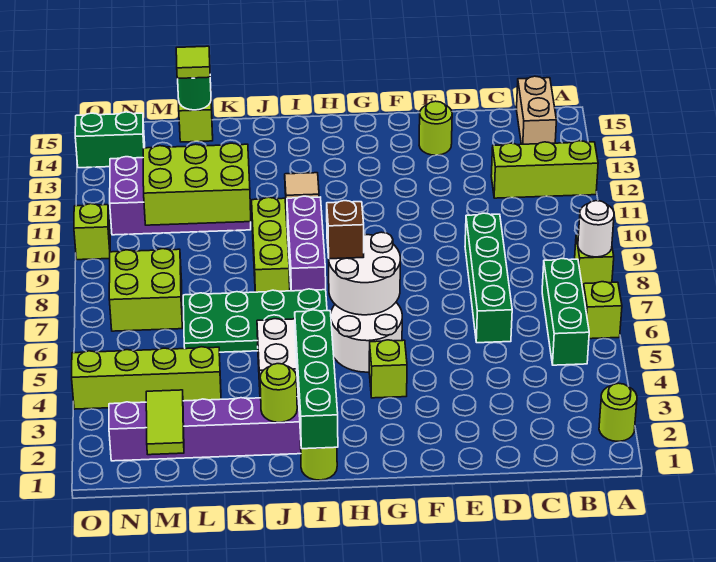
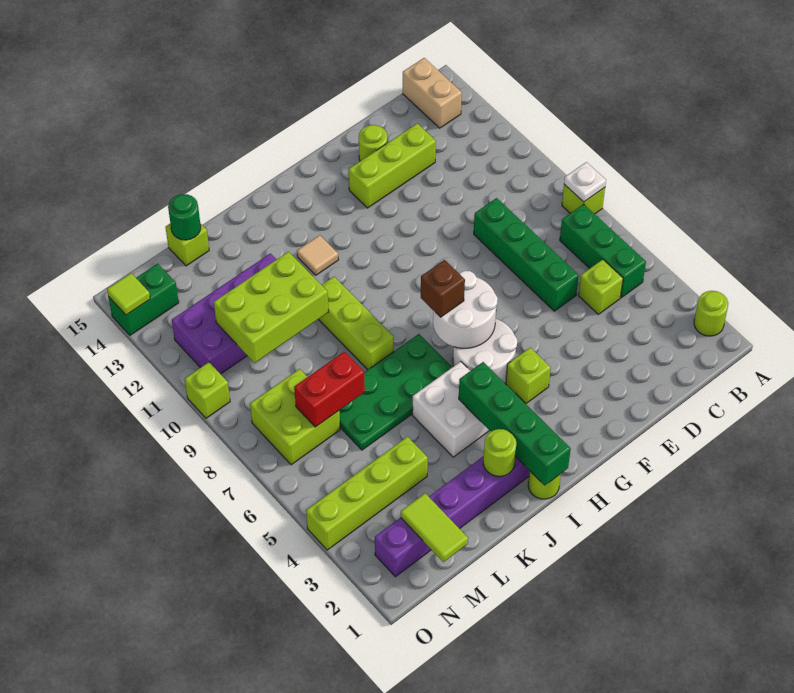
lime 1x1 brick [583,282,622,339] -> lime 1x1 brick moved to [578,259,623,314]
white 1x1 round brick [578,201,614,257] -> white 1x1 plate [564,162,606,202]
lime 1x3 brick [491,141,598,198] -> lime 1x3 brick moved to [349,123,436,208]
purple 1x3 brick [287,196,326,291] -> none
none -> red 1x2 brick [294,352,365,427]
lime 1x1 tile [176,46,210,78] -> lime 1x1 tile moved to [107,273,150,315]

